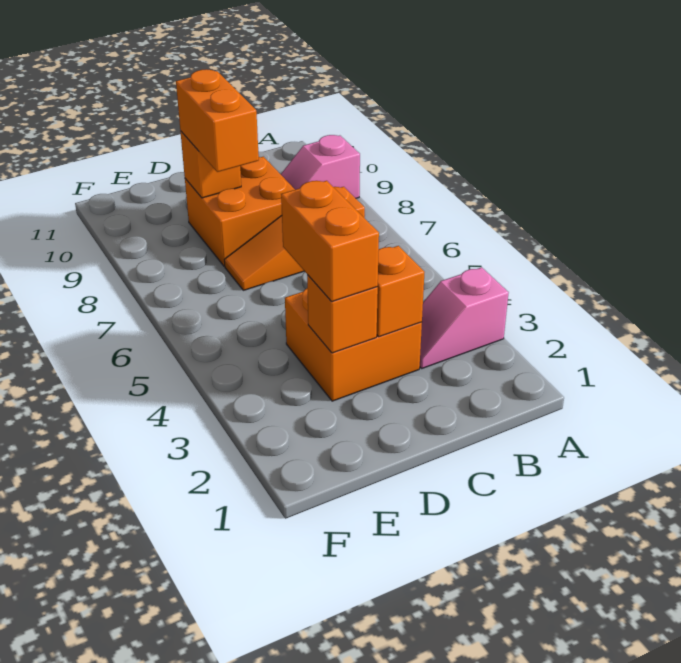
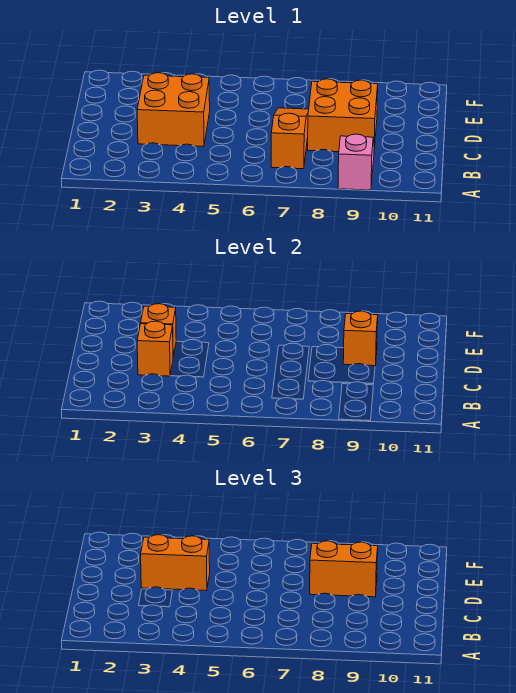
pink 1x2 slope [420,267,509,368] -> none

